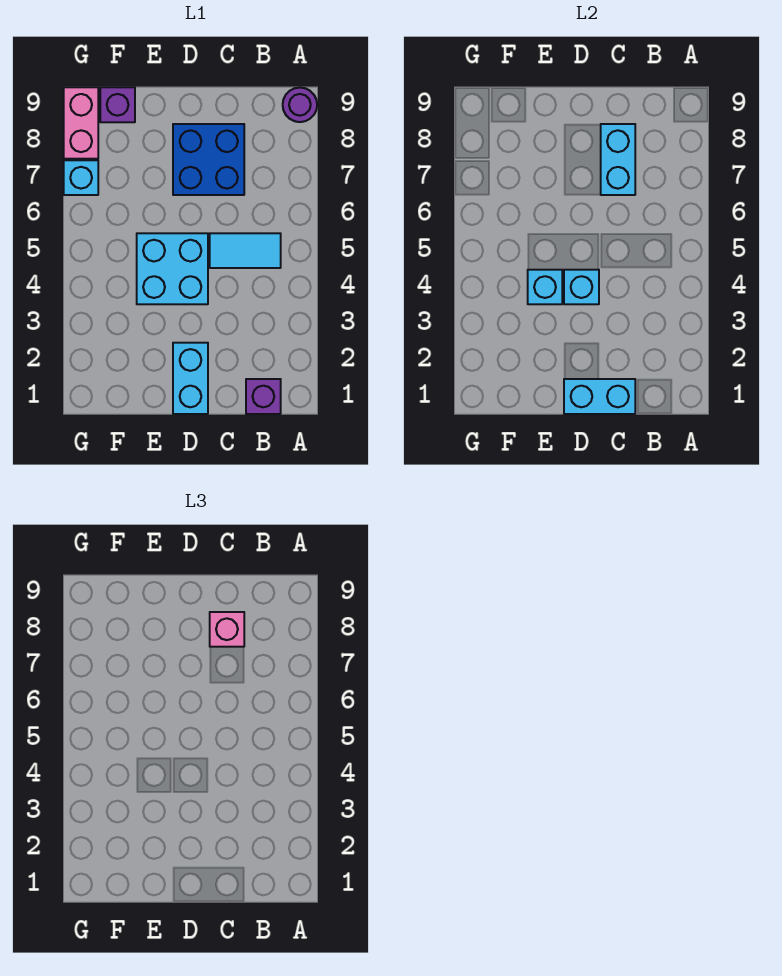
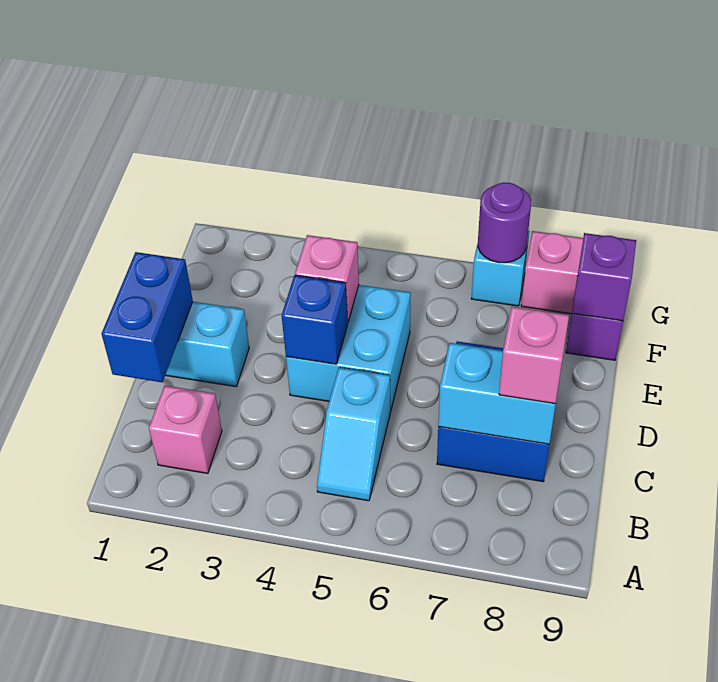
purple 1x1 round brick [283,88,317,122] -> purple 1x1 round brick moved to [478,182,531,263]
purple 1x1 brick [246,379,281,414] -> purple 1x1 brick moved to [572,233,636,321]
none -> pink 1x1 brick [149,386,222,473]
cyan 1x2 tile [210,233,281,268] -> cyan 1x2 slope [317,367,390,501]
cyan 1x2 brick [564,379,635,414] -> blue 1x2 brick [102,252,193,382]
cyan 1x1 brick [564,270,599,304] -> blue 1x1 brick [282,275,348,364]
cyan 1x1 brick [528,270,562,304] -> pink 1x1 brick [295,235,359,321]

